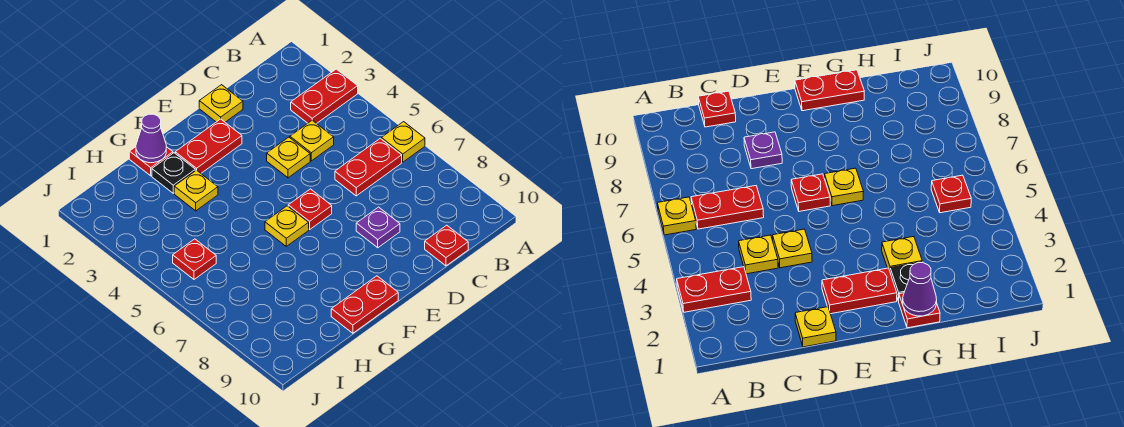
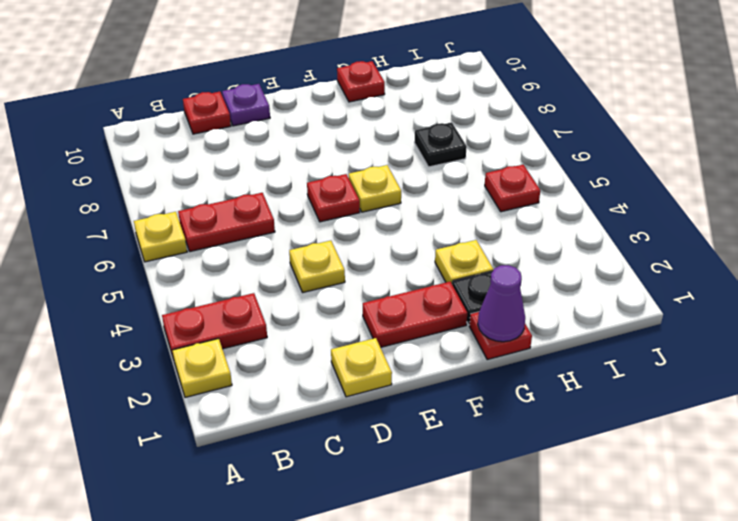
yellow 1x1 plate [290,120,334,161] -> yellow 1x1 plate moved to [172,339,232,397]
purple 1x1 plate [356,207,400,248] -> purple 1x1 plate moved to [222,84,270,126]
red 1x2 plate [331,276,398,333] -> red 1x1 plate [337,61,385,102]
none -> black 1x1 plate [414,122,467,167]

